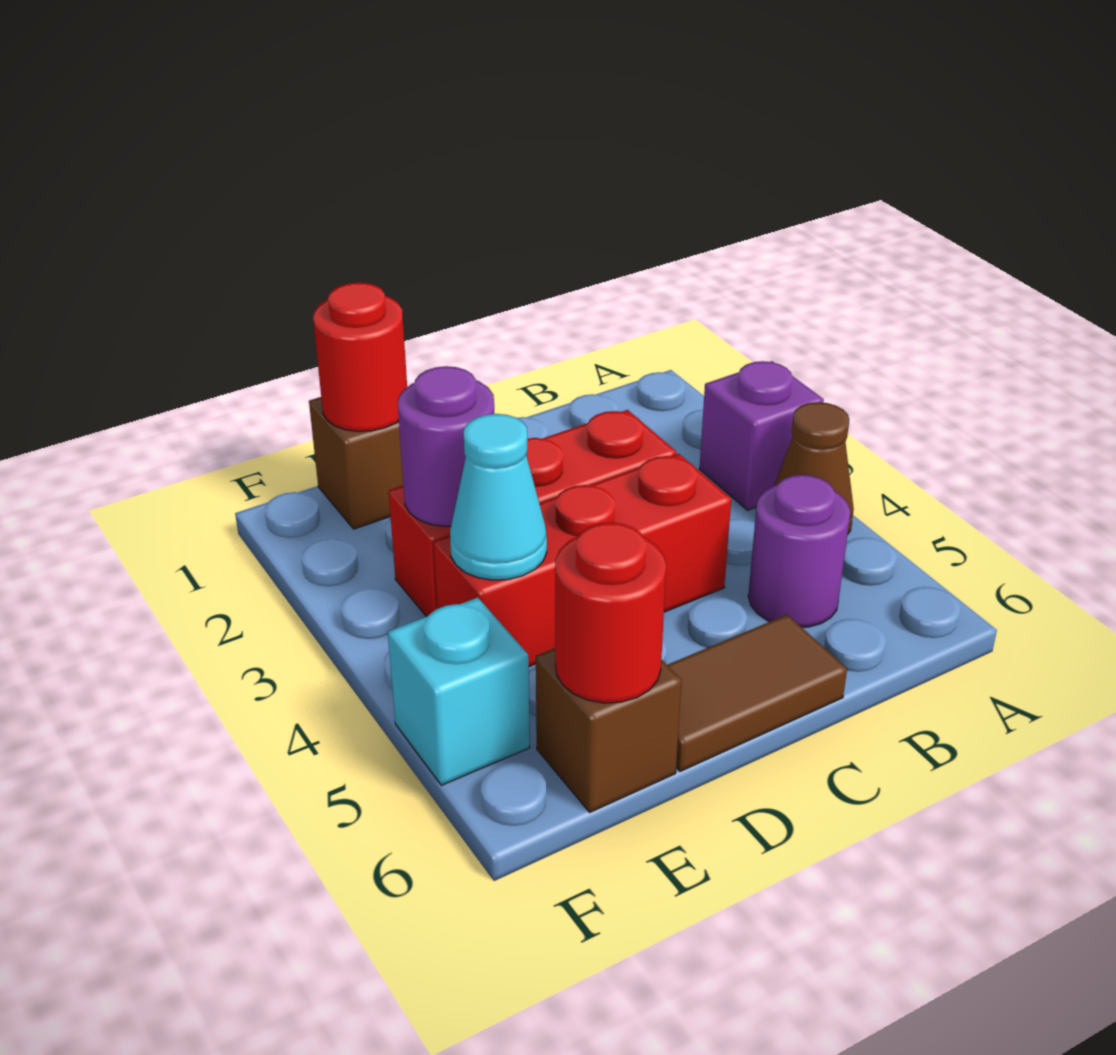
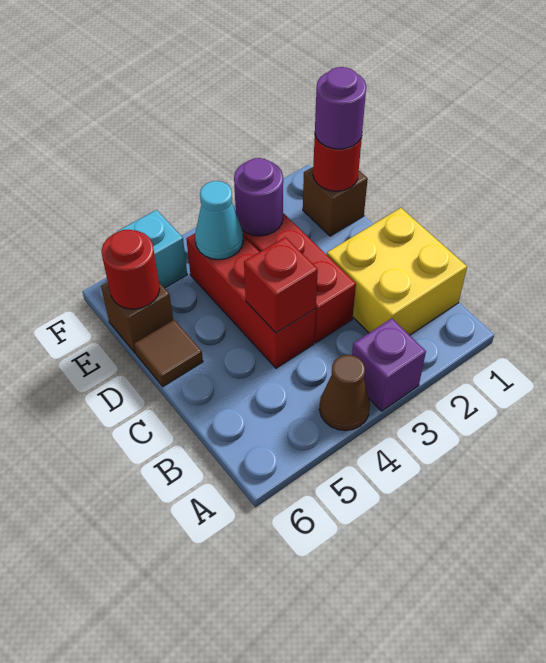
none -> yellow 2x2 brick [327,208,467,335]
purple 1x1 round brick [748,475,851,627] -> purple 1x1 round brick moved to [315,67,366,149]
none -> red 1x1 brick [244,237,318,333]
brown 1x2 tile [668,615,847,772] -> brown 1x1 tile [134,320,203,386]

